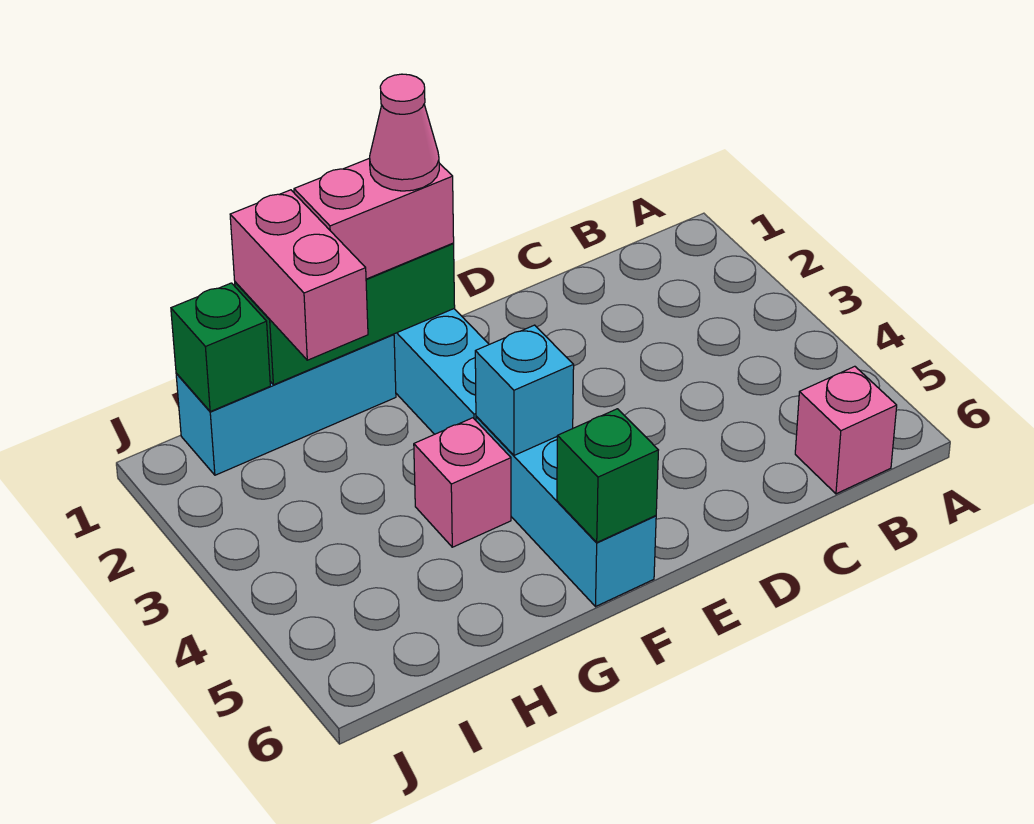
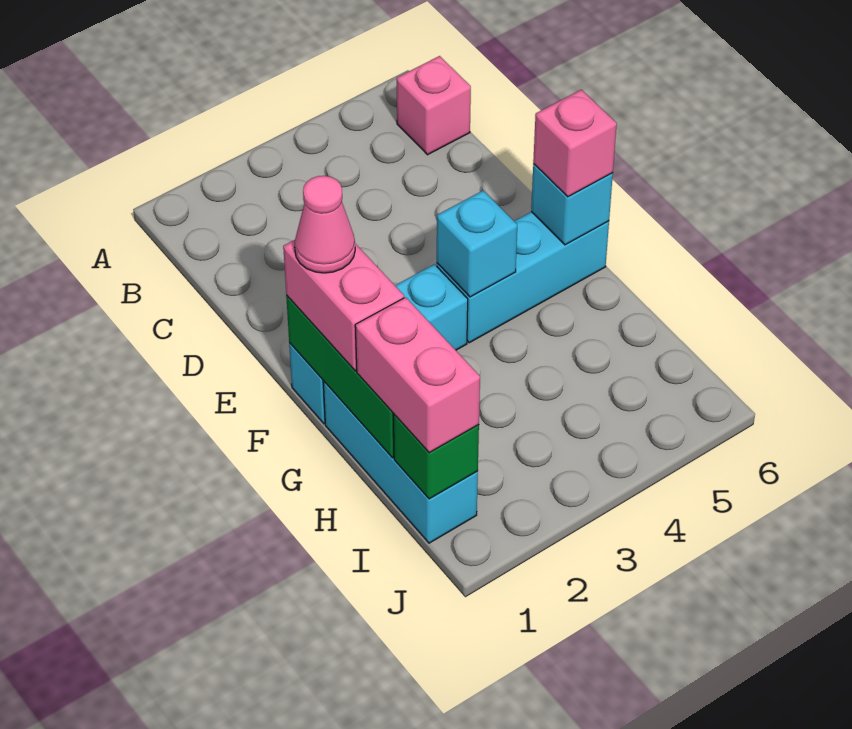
green 1x1 brick [557,409,658,542] -> cyan 1x1 brick [531,164,613,245]
pink 1x1 brick [414,418,511,547] -> pink 1x1 brick moved to [533,90,617,197]
pink 1x2 brick [230,190,368,360] -> pink 1x2 brick turned to [355,297,480,453]

